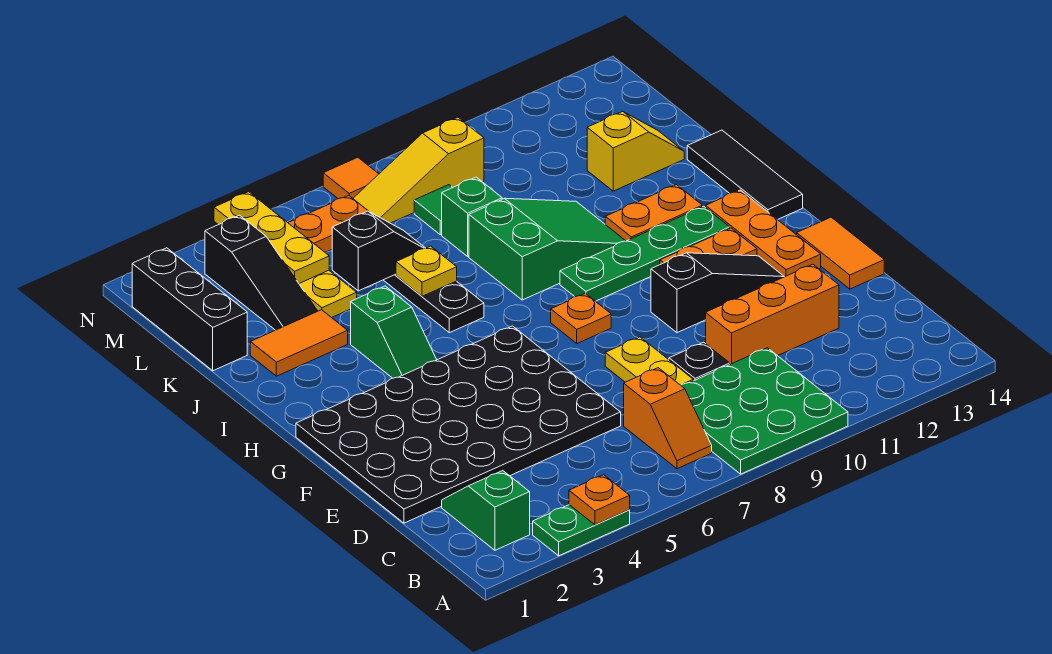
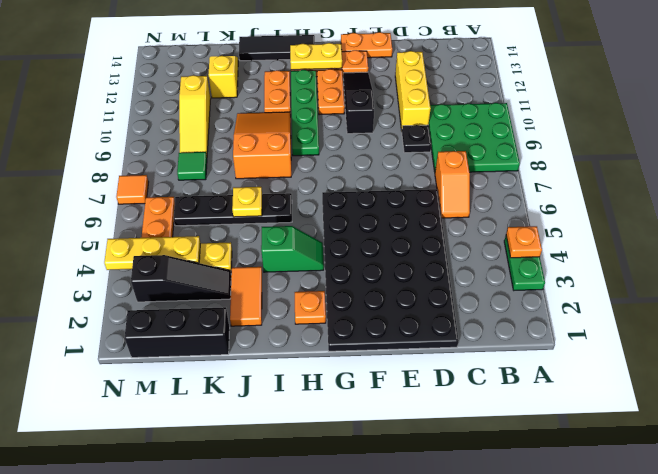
green 1x2 slope [442,471,530,550] -> none
orange 1x2 slope [624,368,712,469] -> orange 1x2 slope turned to [435,151,470,218]
yellow 1x2 plate [605,337,693,385] -> yellow 1x2 plate moved to [290,43,342,70]
orange 1x3 brick [706,264,839,364] -> yellow 1x3 brick [395,51,431,131]
orange 1x2 tile [797,217,884,289] -> orange 1x2 plate [341,32,392,58]
orange 1x1 plate [551,293,611,343] -> orange 1x1 plate moved to [295,291,326,324]
green 2x3 slope [469,198,625,300] -> orange 2x3 slope [233,112,291,179]
black 1x2 slope [332,211,425,291] -> none
green 1x1 brick [442,177,502,256] -> none
yellow 1x3 slope [353,117,484,223] -> yellow 1x3 slope moved to [179,75,210,155]

